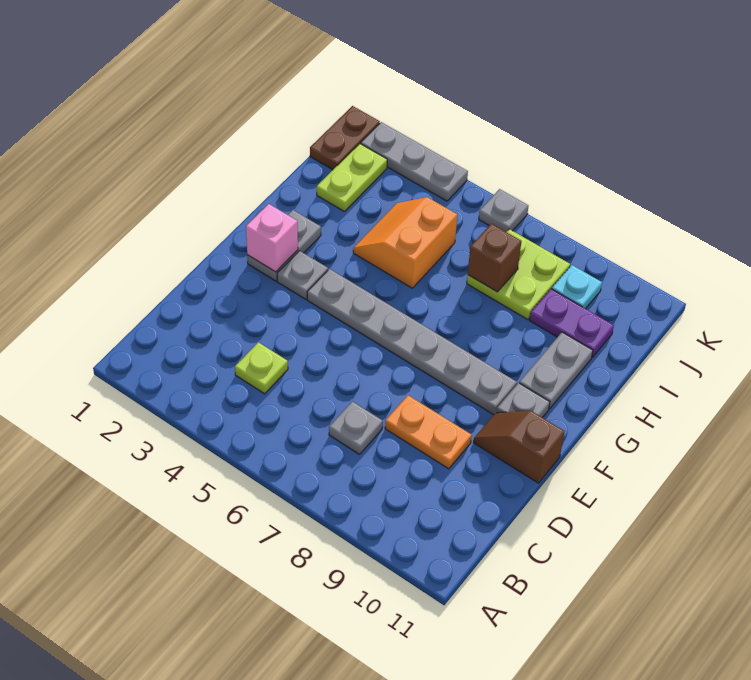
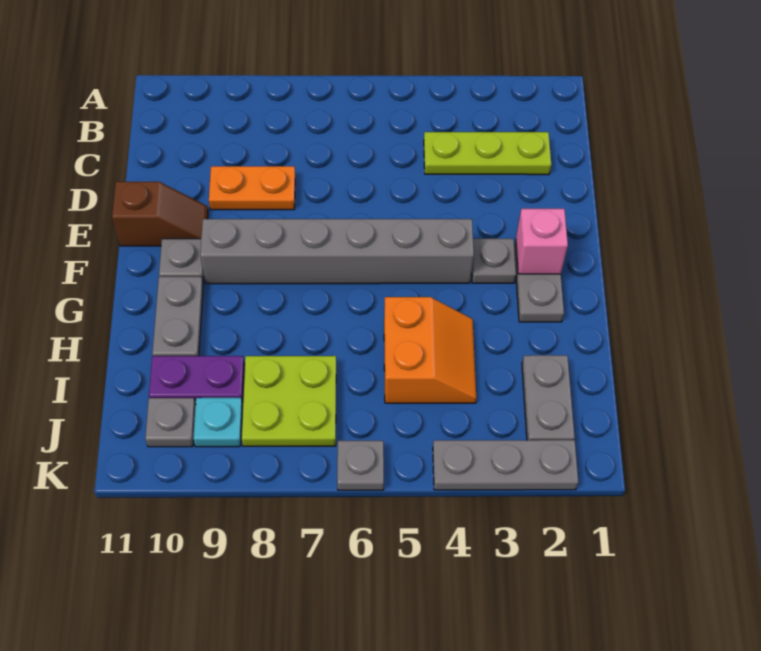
lime 1x1 plate [235,342,288,394] -> lime 1x3 plate [424,132,551,175]
grey 1x1 plate [329,402,383,454] -> grey 1x1 plate moved to [145,398,196,447]
grey 1x6 plate [307,269,517,415] -> grey 1x6 brick [200,219,474,284]
lime 1x2 plate [317,144,387,211] -> grey 1x2 plate [522,355,575,440]
brown 1x1 brick [468,224,522,292] -> none
brown 1x2 plate [310,106,380,170] -> none

